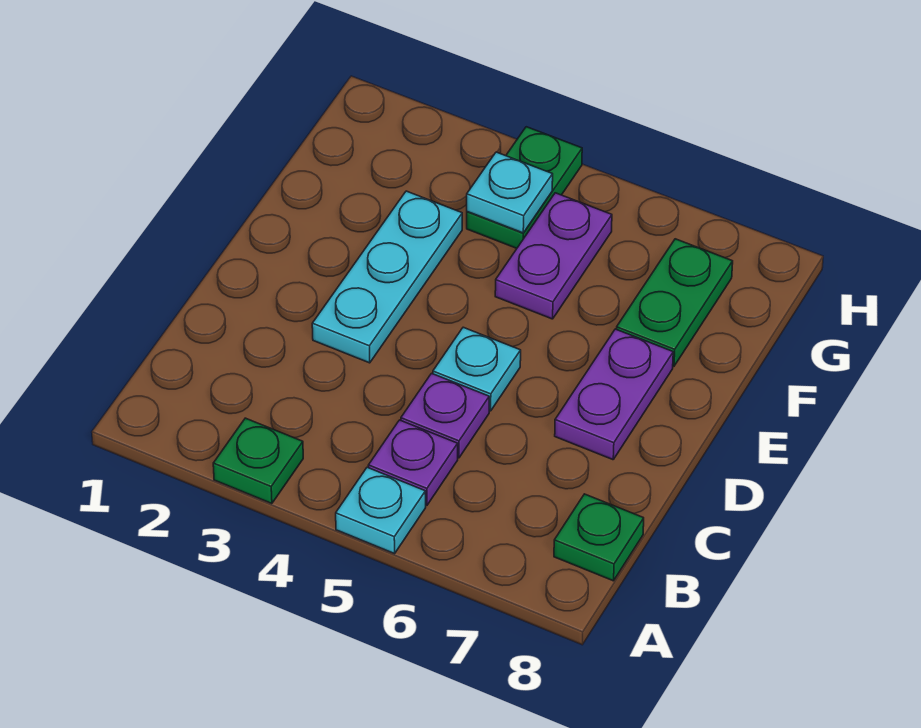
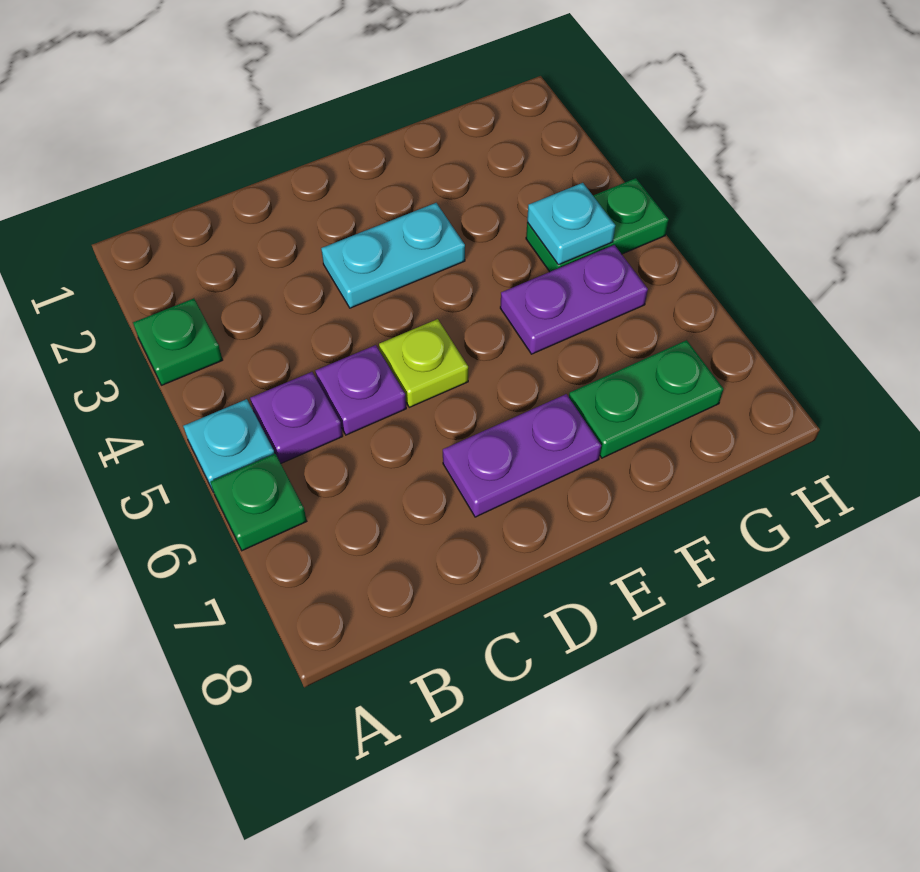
green 1x1 plate [554,494,644,581] -> green 1x1 plate moved to [210,454,307,551]
cyan 1x3 plate [312,191,462,363] -> cyan 1x2 plate [321,203,465,308]
cyan 1x1 plate [433,327,521,411] -> lime 1x1 plate [379,319,468,407]

